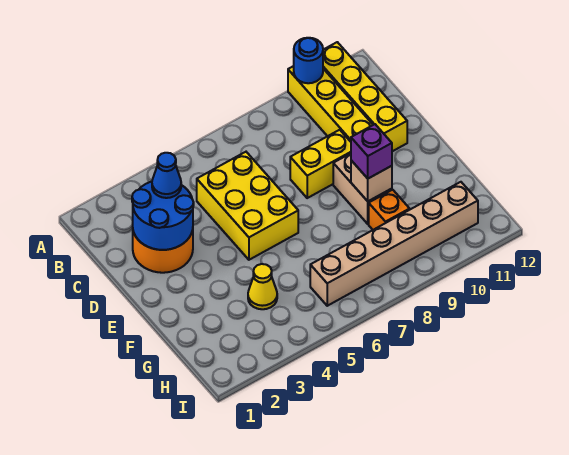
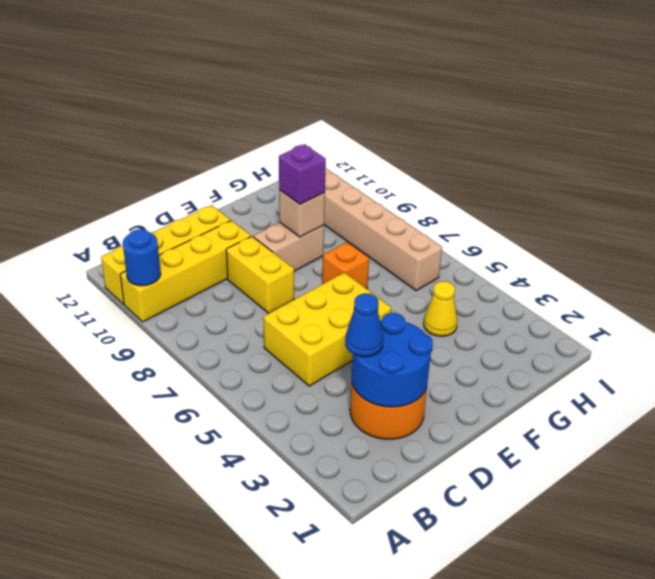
orange 1x1 brick [369,190,410,230] -> orange 1x1 brick moved to [322,242,369,289]

